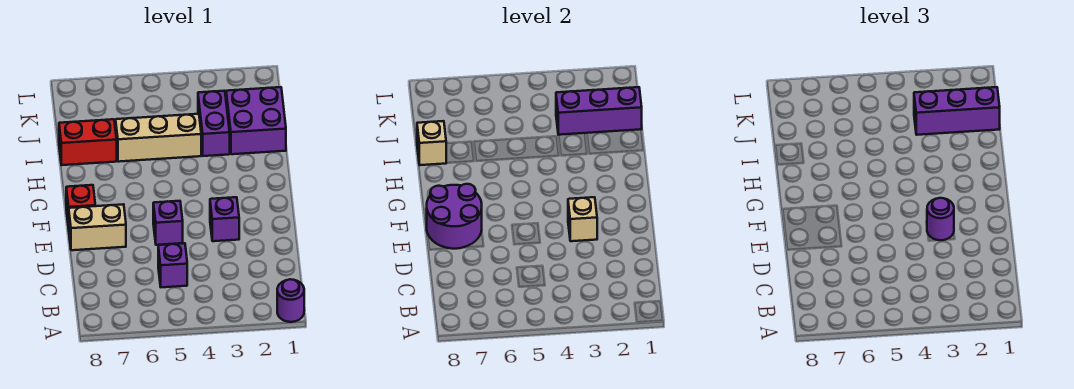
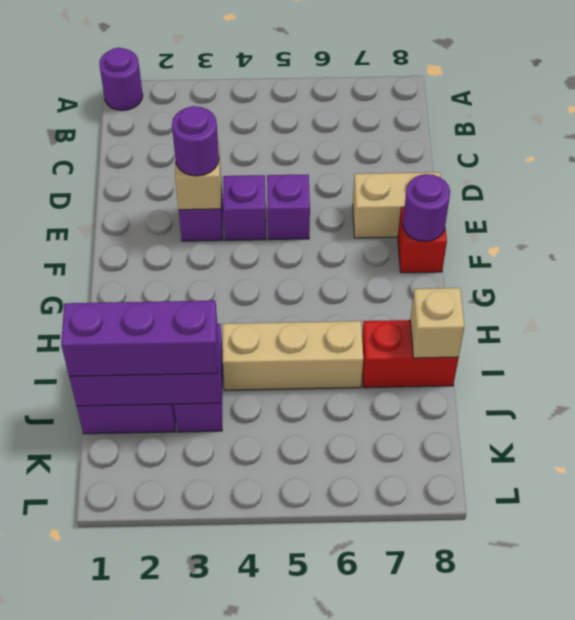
purple 1x1 brick [158,243,187,287] -> purple 1x1 brick moved to [223,175,266,240]
purple 2x2 round brick [427,184,482,249] -> purple 1x1 round brick [403,174,450,242]

